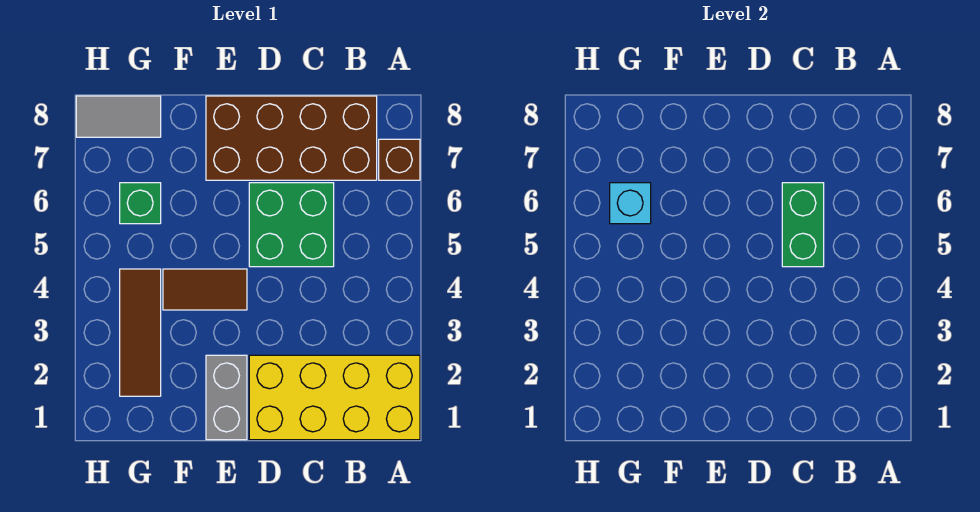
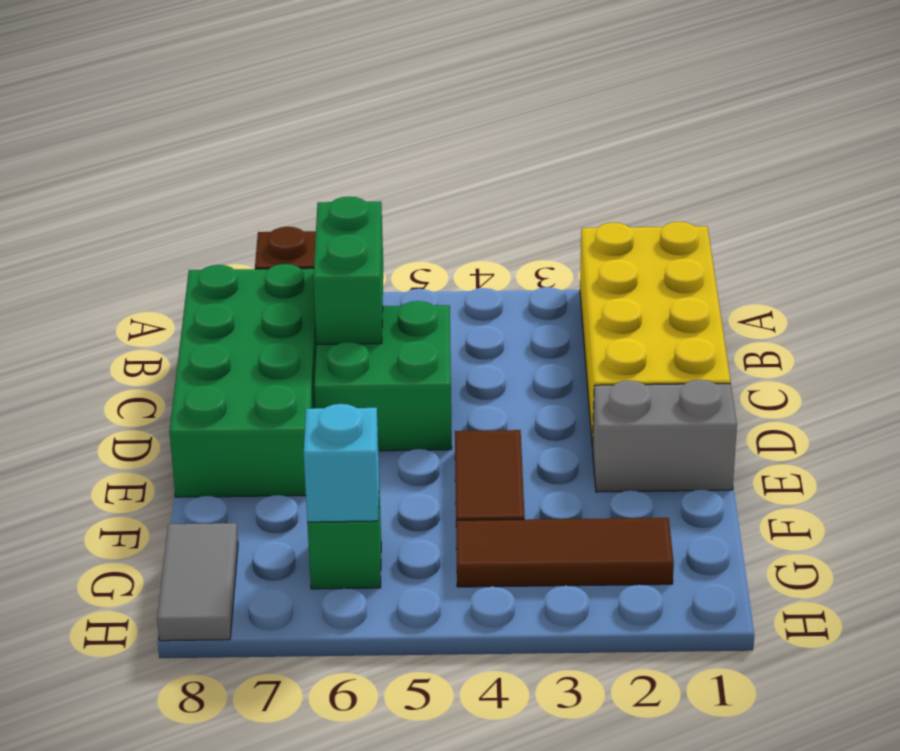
brown 2x4 brick [206,96,377,180] -> green 2x4 brick [169,264,317,497]
green 1x2 brick [782,183,824,267] -> green 1x2 brick turned to [313,197,383,344]

